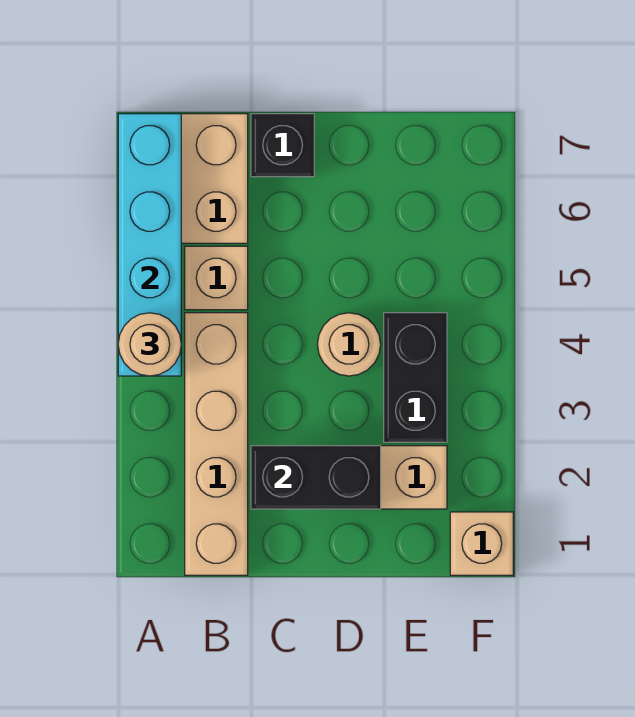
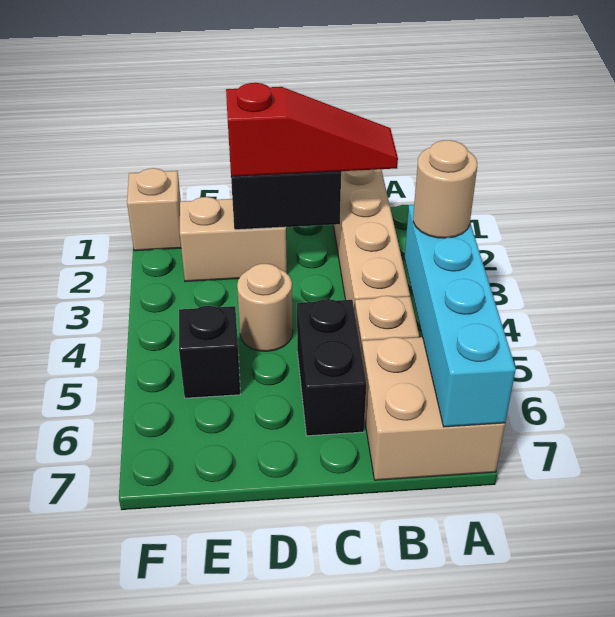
none -> red 1x3 slope [226,83,398,177]
black 1x1 brick [251,114,314,177] -> black 1x1 brick moved to [179,306,240,398]
black 1x2 brick [384,313,447,442] -> black 1x2 brick moved to [297,299,366,436]

